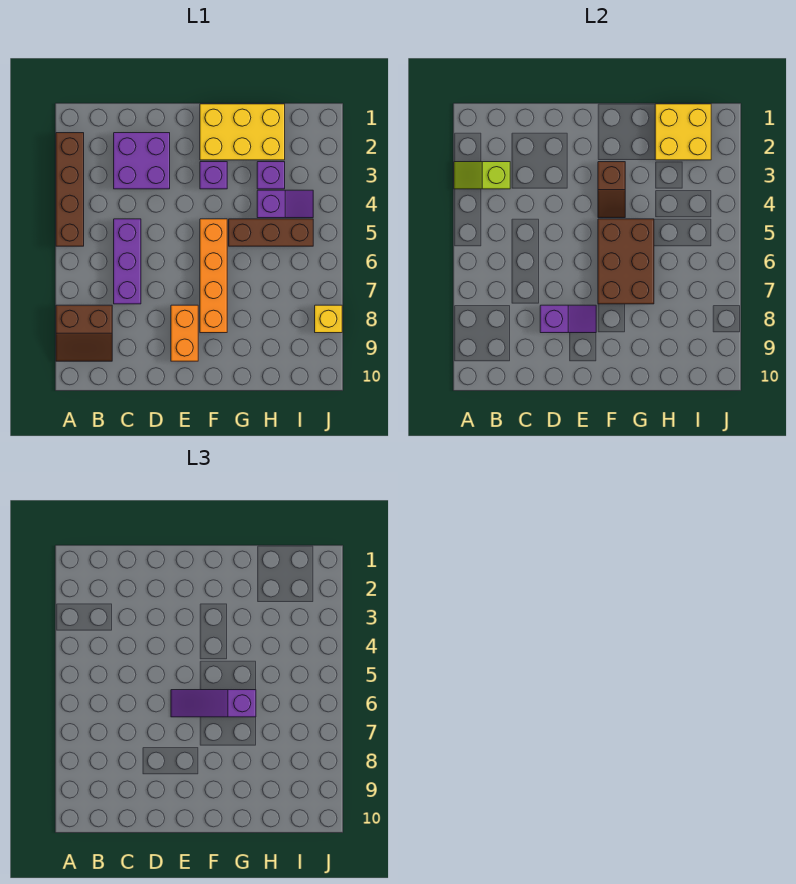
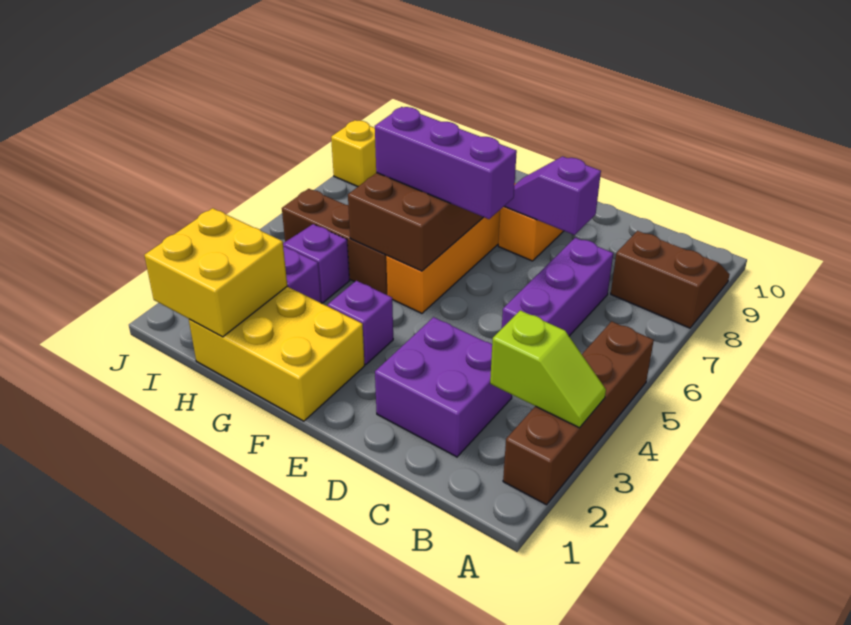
purple 1x3 slope [171,690,256,717] -> purple 1x3 brick [375,107,517,219]
brown 1x2 slope [598,162,625,218] -> none

